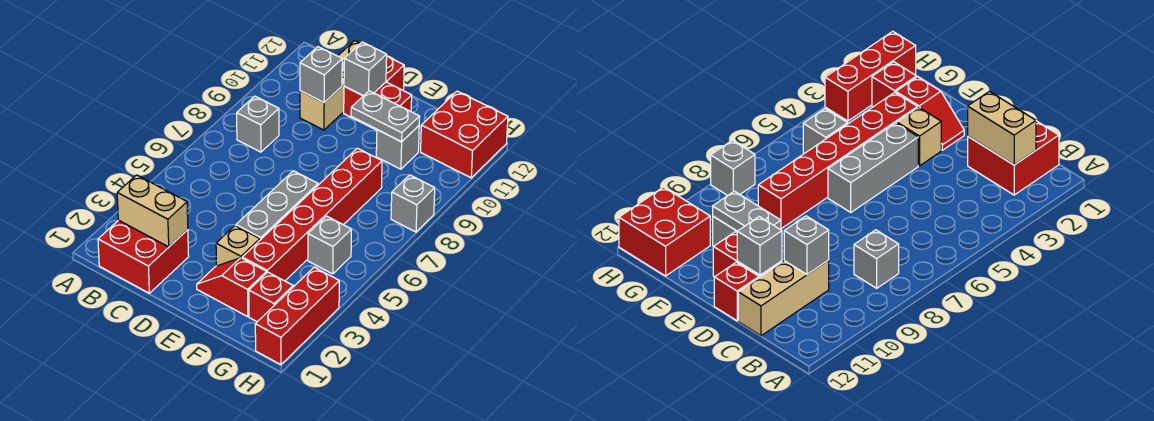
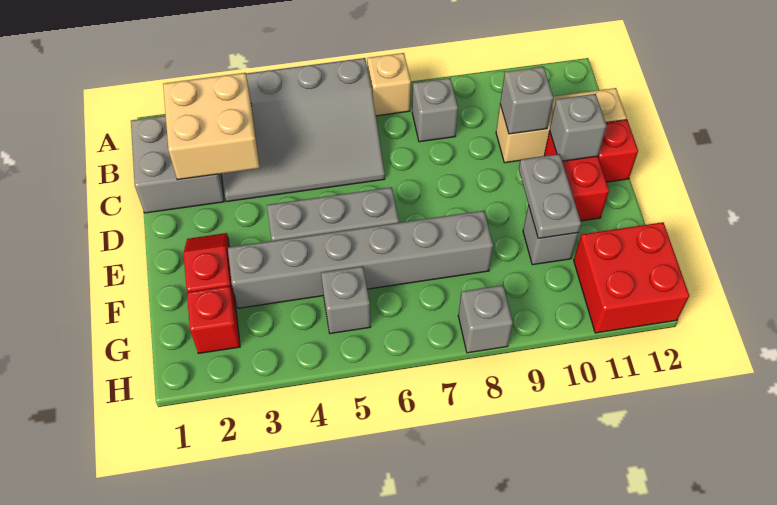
none -> grey 3x4 slope [222,58,385,202]
red 2x2 brick [98,220,189,293] -> grey 2x2 brick [131,116,224,213]
tan 1x2 brick [117,175,188,247] -> tan 2x2 brick [163,73,260,180]
tan 1x1 brick [216,226,260,266] -> tan 1x1 brick moved to [367,53,411,116]
red 1x6 brick [242,148,382,281] -> grey 1x6 brick [228,211,493,308]
red 1x3 brick [255,267,339,365] -> none

